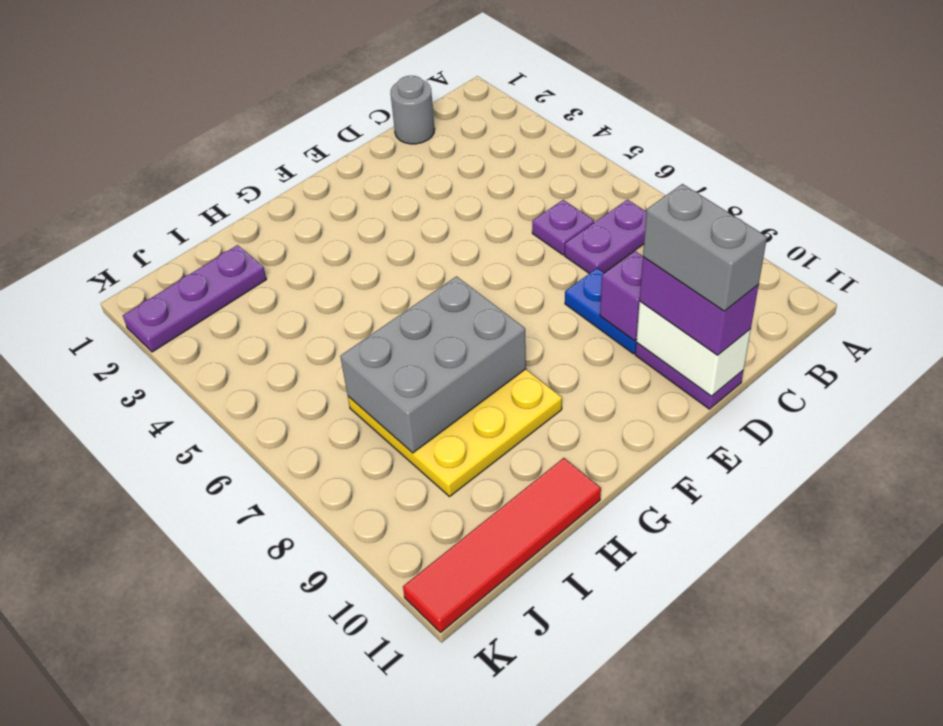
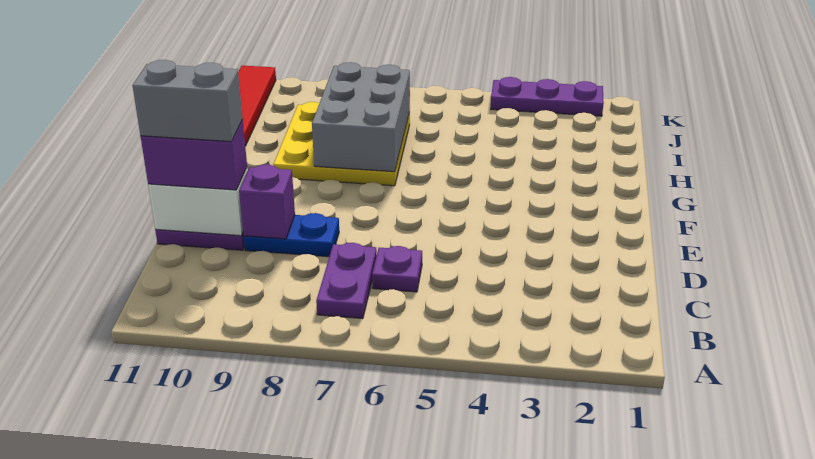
grey 1x1 round brick [390,76,435,144] -> none
purple 1x3 plate [123,245,266,352] -> purple 1x3 plate turned to [491,77,604,116]

